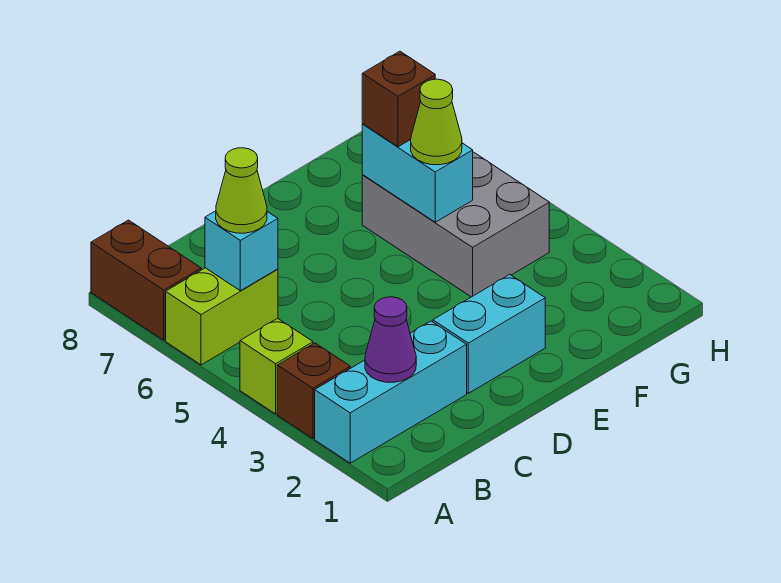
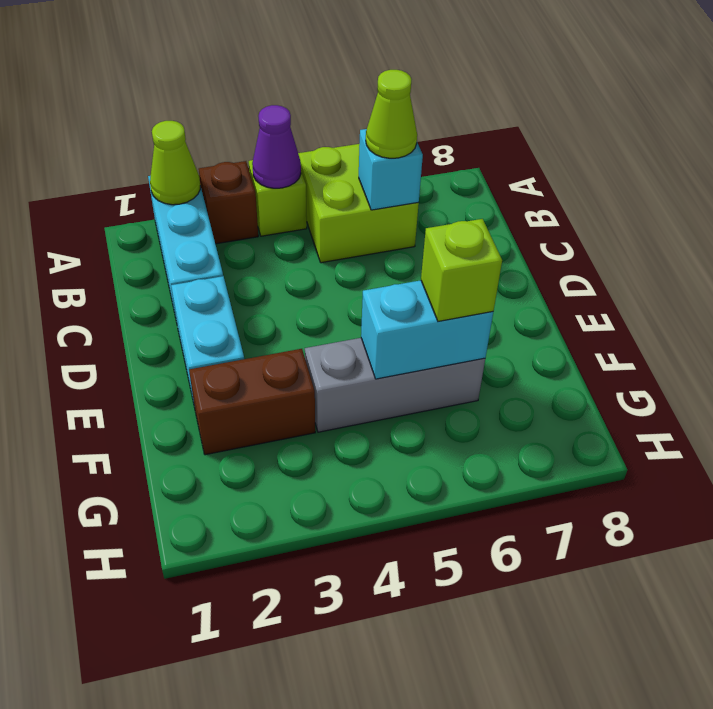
lime 1x2 brick [166,268,278,365] -> lime 2x2 brick [298,144,419,263]
brown 1x2 brick [91,220,201,340] -> brown 1x2 brick moved to [189,349,315,455]
purple 1x1 cone [365,297,416,382] -> purple 1x1 cone moved to [252,105,301,188]
grey 2x3 brick [362,152,549,297] -> grey 1x3 brick [305,338,485,432]
lime 1x1 cone [411,79,462,165] -> lime 1x1 cone moved to [150,121,200,205]
brown 1x1 brick [362,51,435,147] -> lime 1x1 brick [421,219,502,321]

